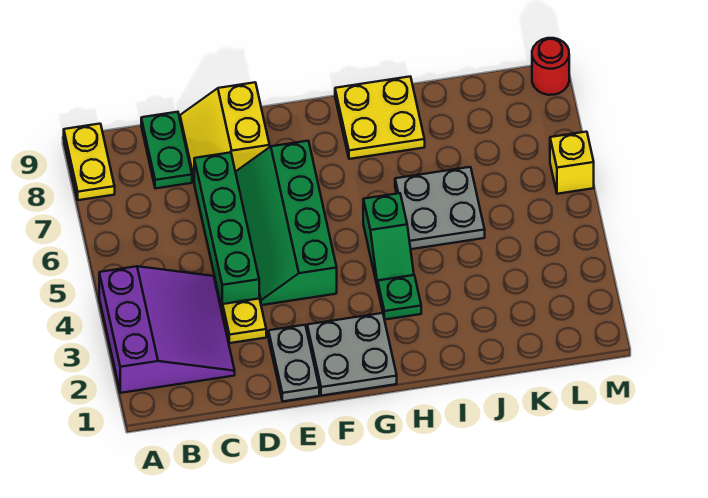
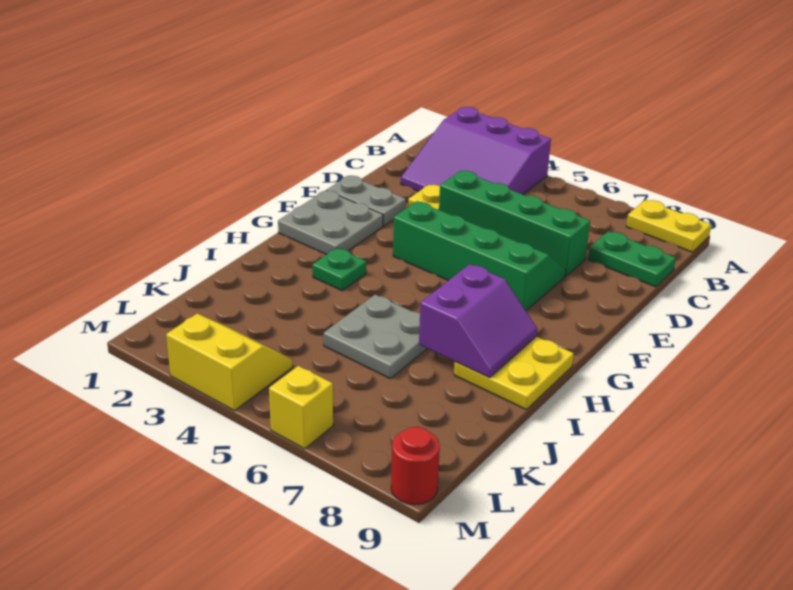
yellow 2x2 slope [180,82,270,181] -> yellow 2x2 slope moved to [166,314,293,411]
green 1x2 slope [363,193,414,287] -> none
none -> purple 2x2 slope [419,264,537,378]

